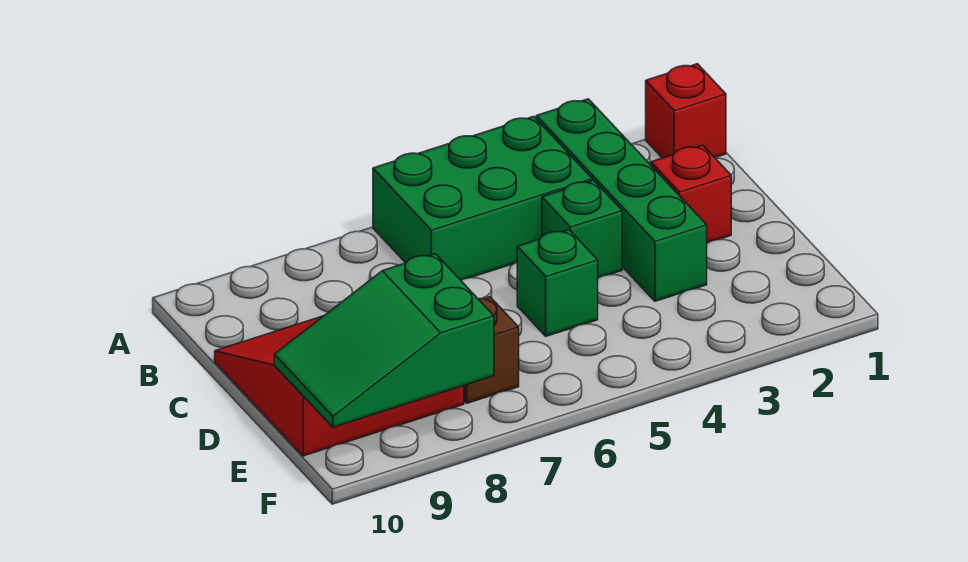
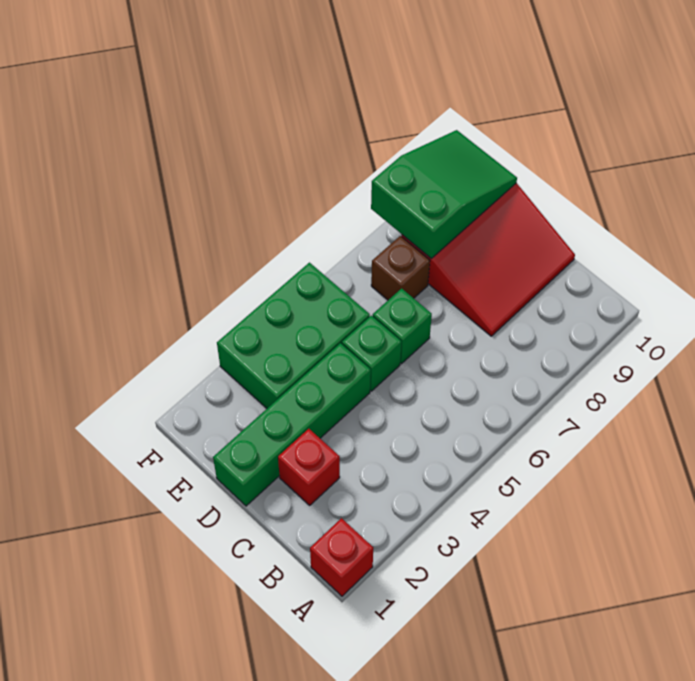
green 1x4 brick [536,99,707,301] -> green 1x4 brick turned to [213,343,371,506]
green 2x3 brick [373,116,592,280] -> green 2x3 brick moved to [217,263,370,408]
green 1x1 brick [542,180,622,278] -> green 1x1 brick moved to [373,288,432,364]

